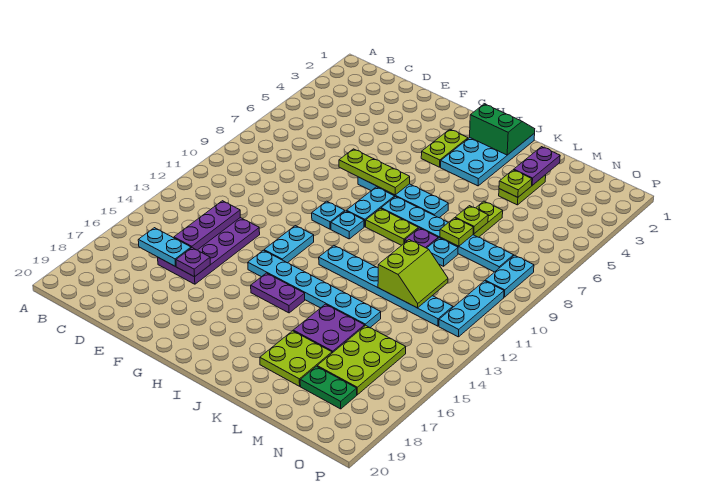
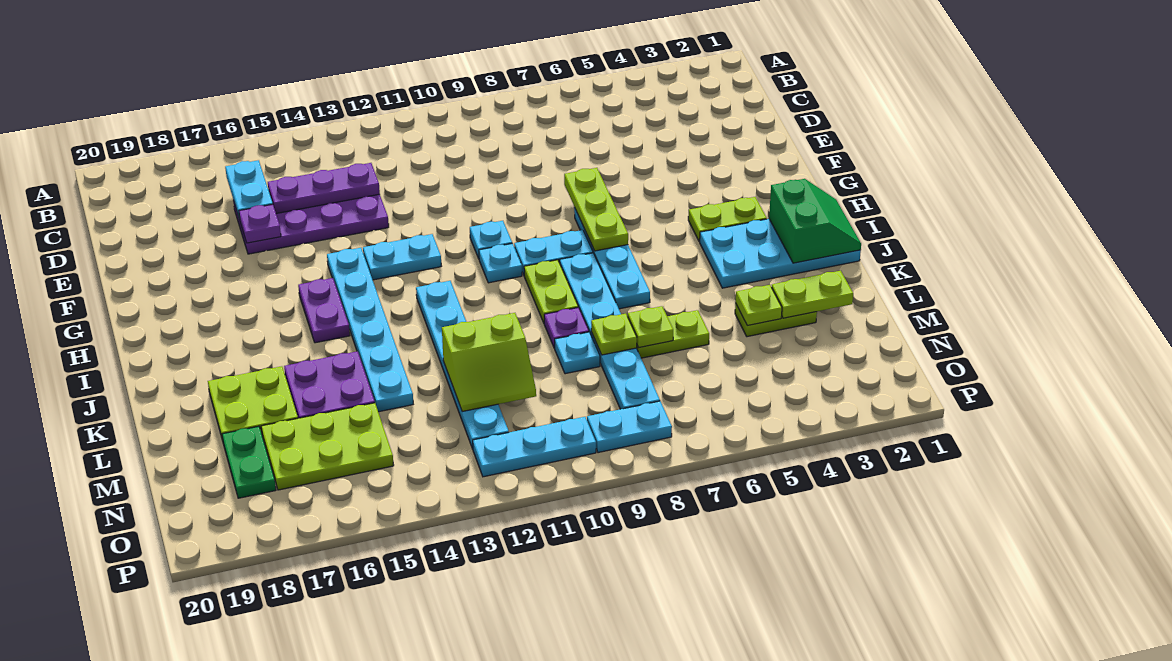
purple 1x2 plate [514,147,560,185] -> lime 1x2 plate [772,271,853,318]

